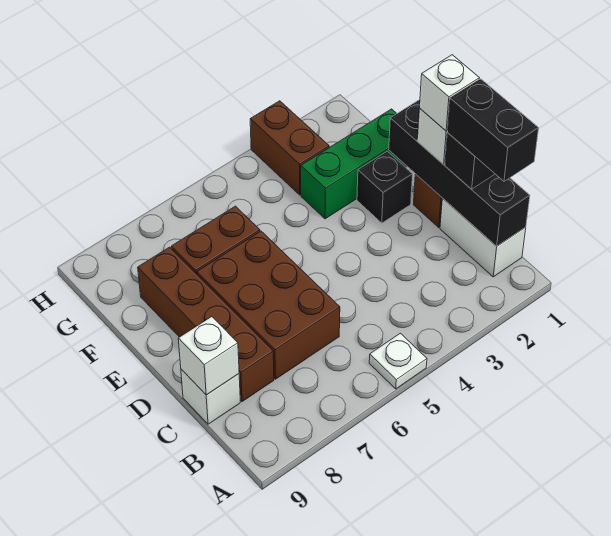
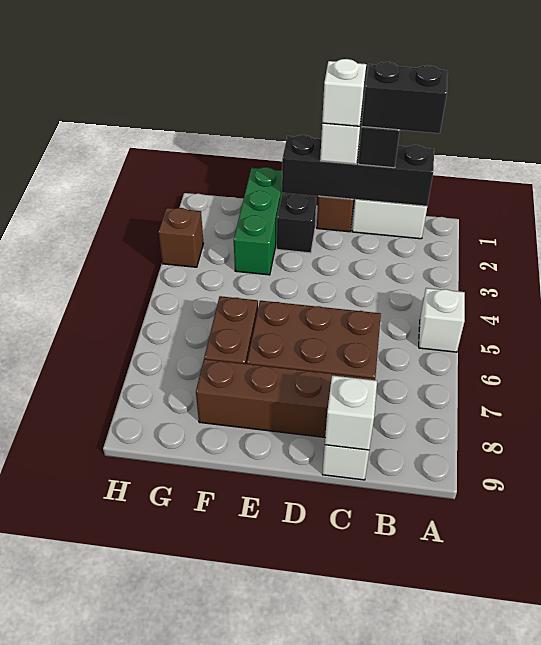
white 1x1 plate [369,333,427,389] -> white 1x1 brick [419,288,465,352]
brown 1x2 brick [250,101,329,195] -> brown 1x1 brick [158,208,203,267]

